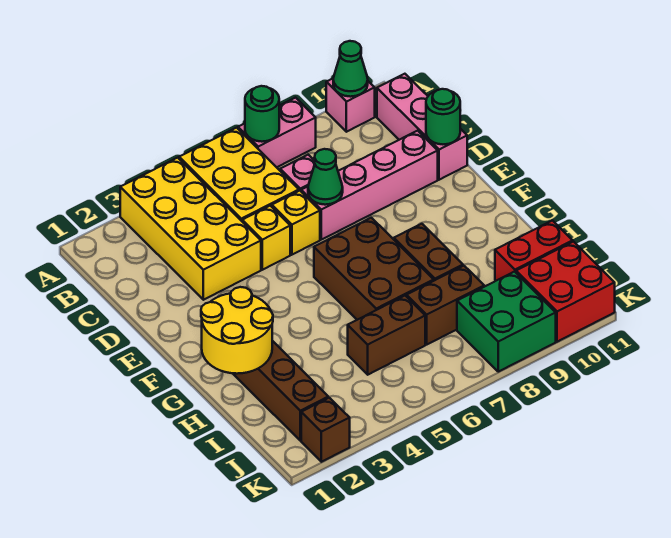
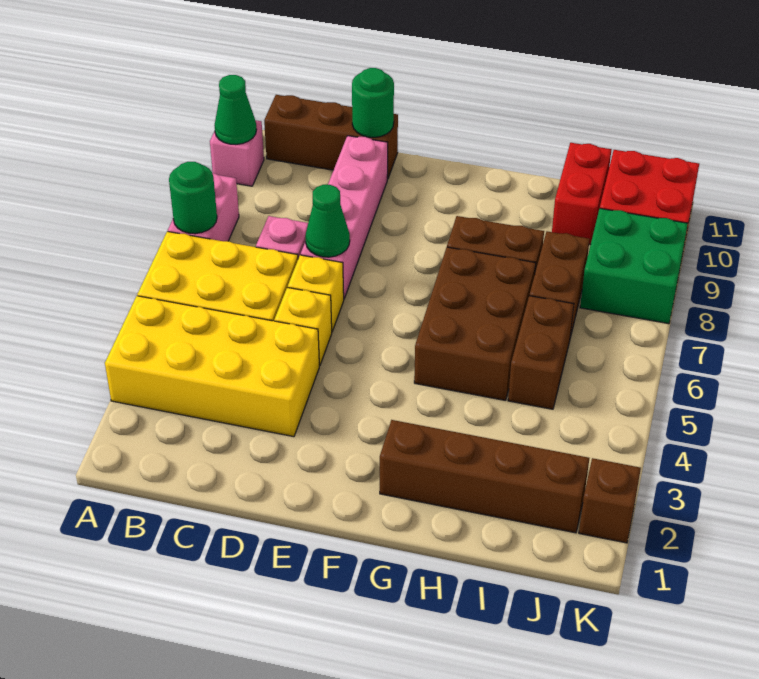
pink 1x3 brick [377,74,467,180] -> brown 1x3 brick [264,95,398,179]
brown 2x3 brick [314,218,434,320] -> brown 2x3 brick turned to [414,247,536,400]
yellow 2x2 round brick [201,287,273,374] -> none

